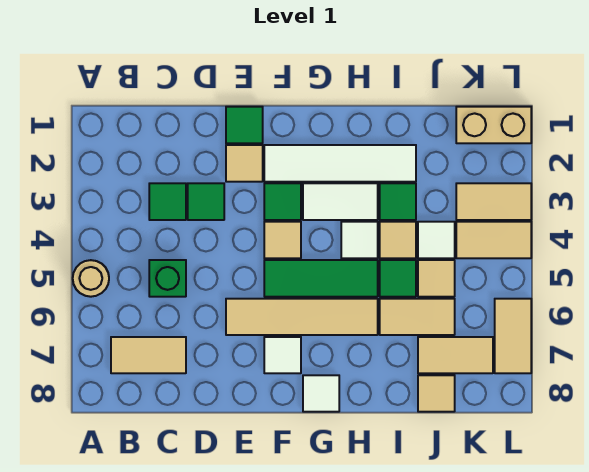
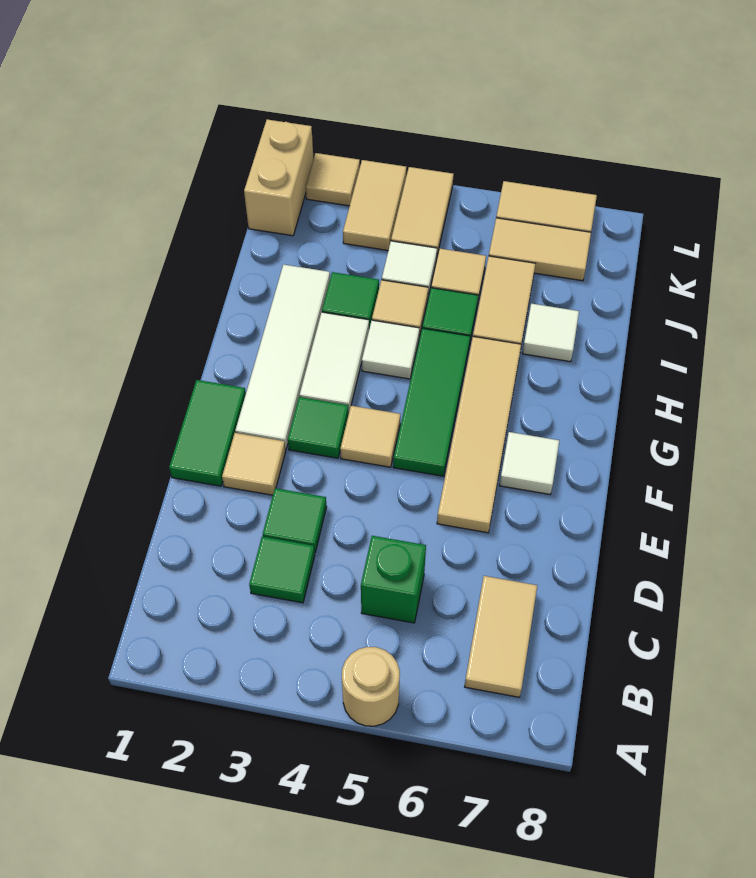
green 1x1 tile [226,107,263,143] -> green 1x2 tile [169,380,246,486]
white 1x1 tile [303,375,339,412] -> white 1x1 tile moved to [523,304,579,362]
tan 1x2 tile [418,337,493,373] -> tan 1x2 tile turned to [489,218,591,281]
tan 1x1 tile [418,375,455,412] -> tan 1x1 tile moved to [306,153,360,206]

